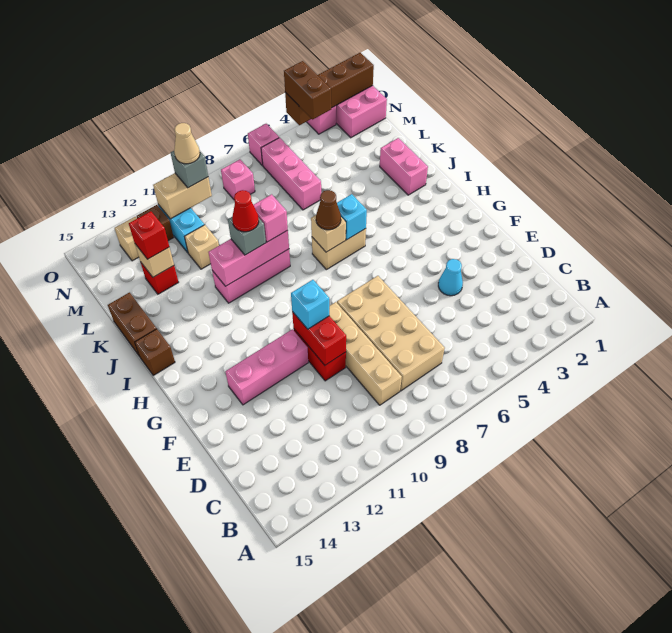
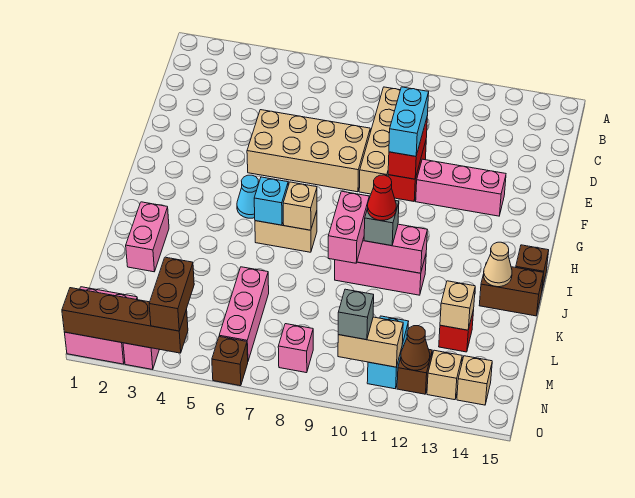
tan 2x4 brick [337,276,445,391] -> tan 2x4 brick turned to [247,110,370,192]
cyan 1x1 cone [438,259,463,296] -> cyan 1x1 cone moved to [237,175,258,218]
cyan 1x1 brick [291,280,329,329] -> cyan 1x2 brick [389,87,429,156]
brown 1x1 cone [316,190,341,230] -> brown 1x1 cone moved to [401,326,430,370]
pink 1x1 brick [254,194,288,242] -> pink 1x2 brick [328,191,369,263]
brown 1x2 brick [108,293,157,357] -> brown 1x2 brick turned to [479,267,544,316]
tan 1x1 brick [185,225,219,269] -> tan 1x1 brick moved to [457,356,492,405]
red 1x1 brick [129,211,169,259] -> none
tan 1x1 cone [174,123,200,164] -> tan 1x1 cone moved to [484,242,512,287]
pink 1x1 brick [248,124,279,165] -> brown 1x1 brick [212,337,248,386]

